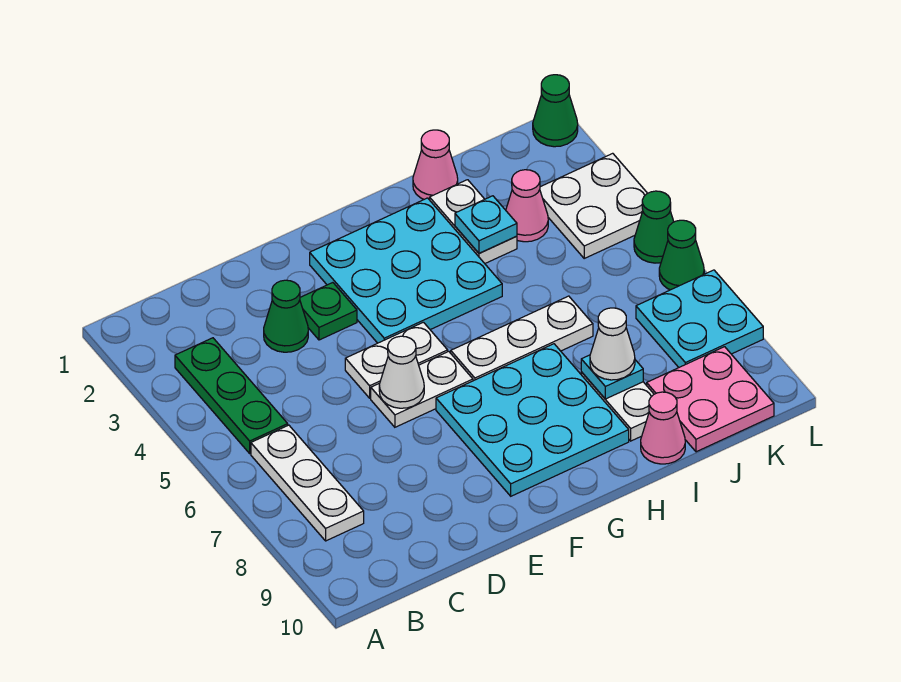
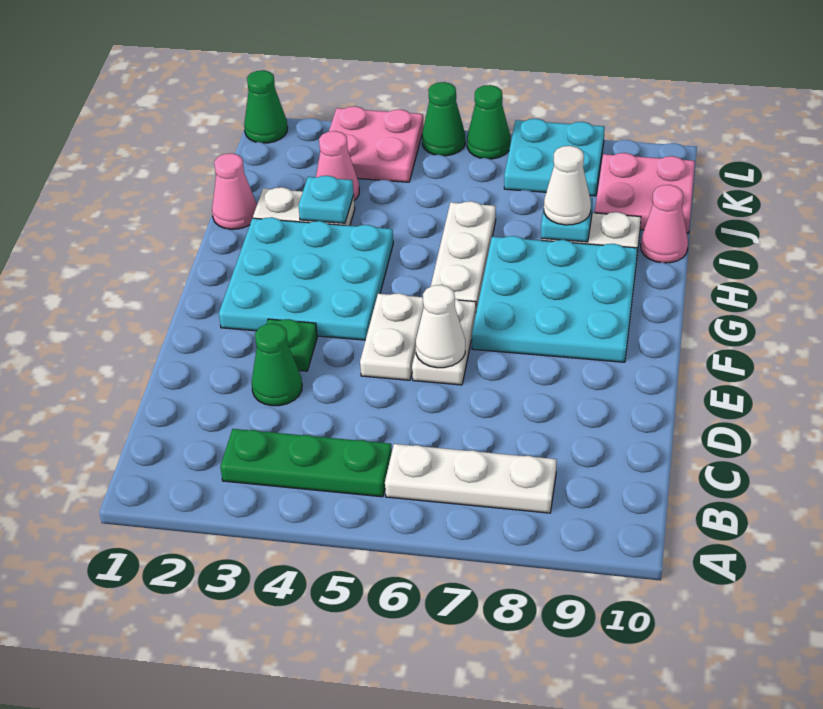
white 2x2 plate [540,153,647,258] -> pink 2x2 plate [329,106,424,182]

